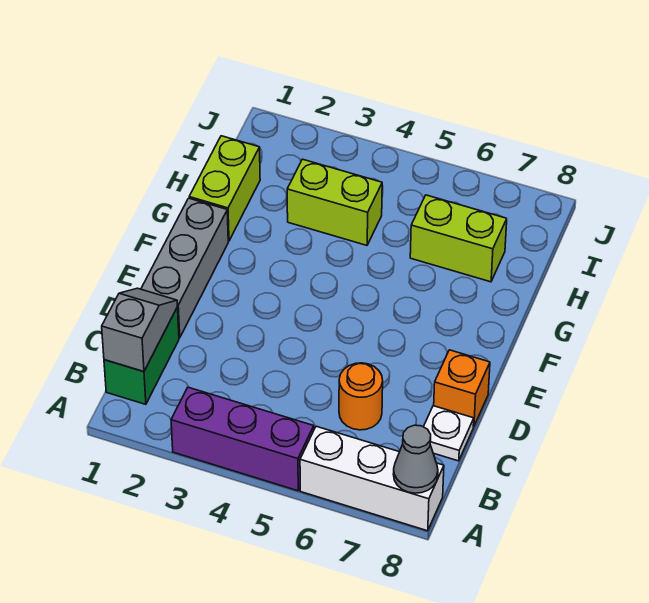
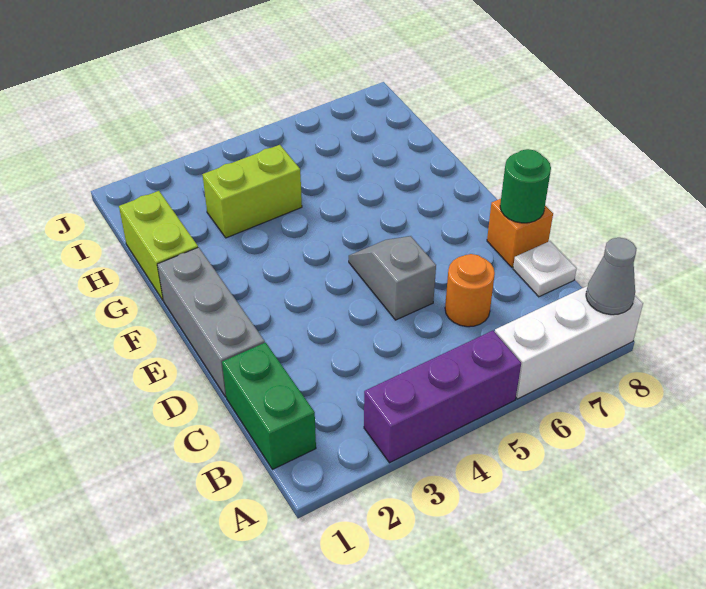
grey 1x2 slope [102,288,177,372] -> grey 1x2 slope moved to [349,236,436,320]
none -> green 1x1 round brick [500,149,551,223]
lime 1x2 brick [410,195,507,282] -> none

